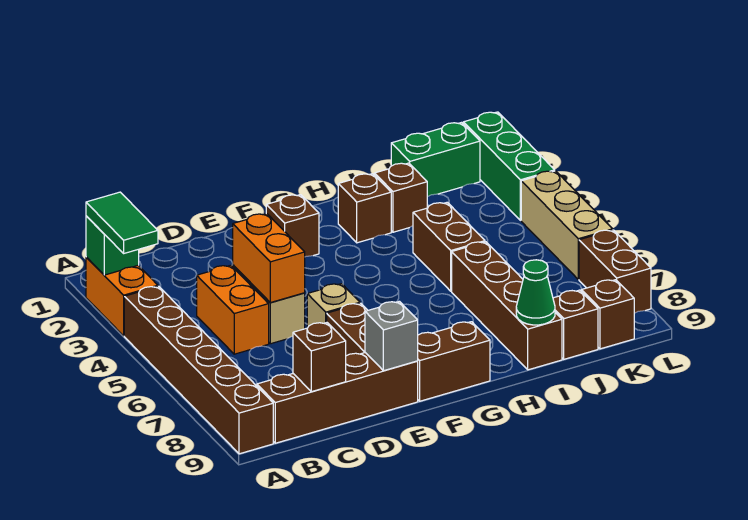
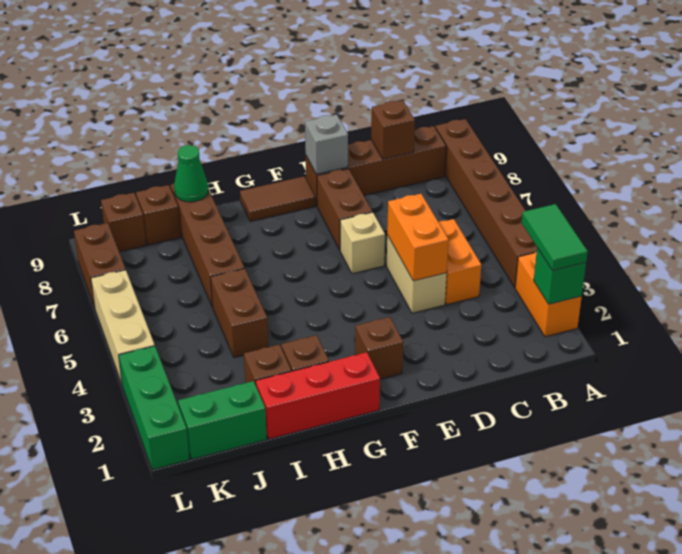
brown 1x2 brick [418,322,490,401] -> brown 1x2 tile [240,176,315,222]
none -> red 1x3 brick [256,352,380,439]

